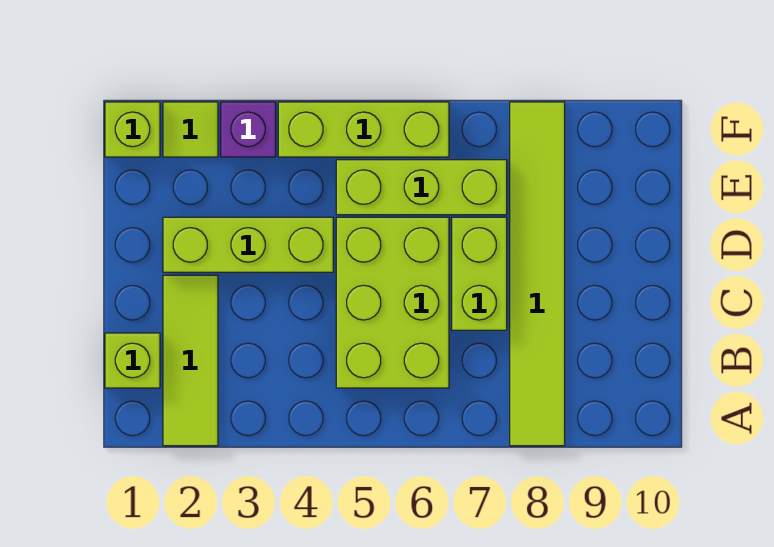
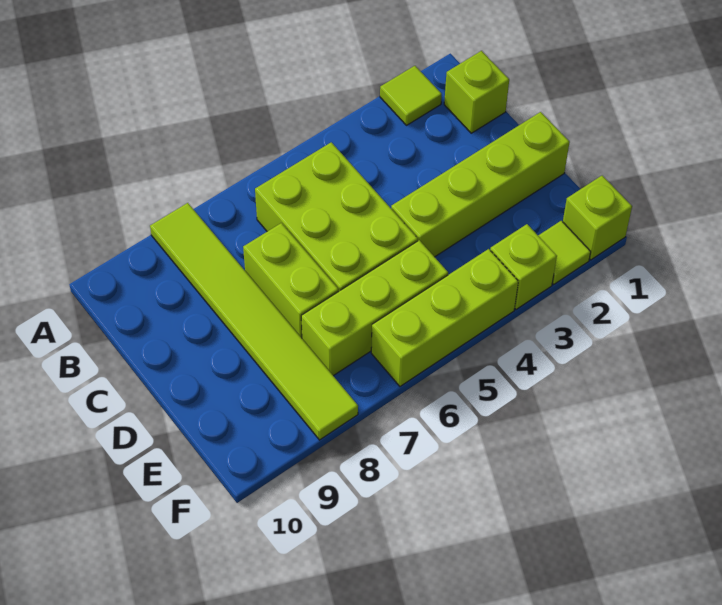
lime 1x3 tile [163,275,218,446] -> lime 1x1 tile [380,66,442,125]
lime 1x3 brick [163,217,333,272] -> lime 1x4 brick [391,112,570,257]
purple 1x1 brick [221,102,276,157] -> lime 1x1 brick [490,224,557,309]

